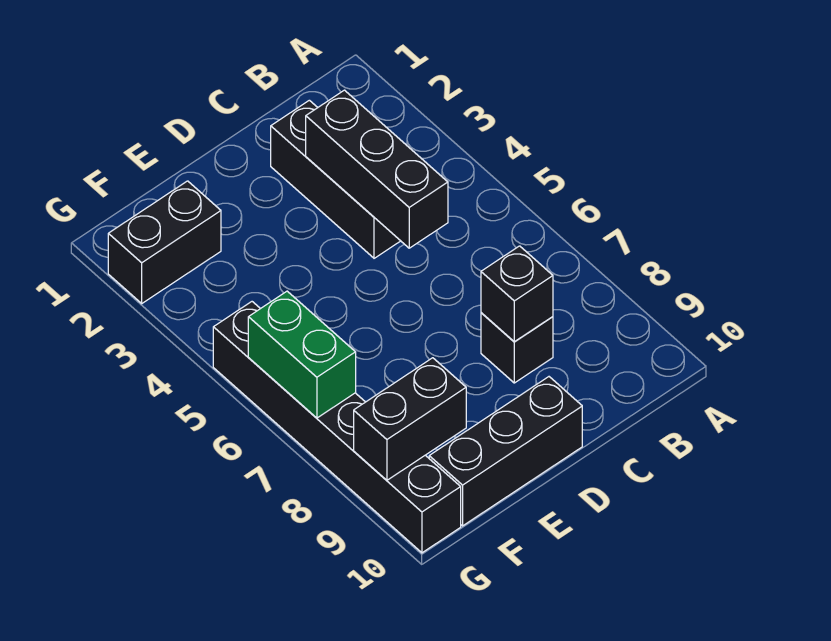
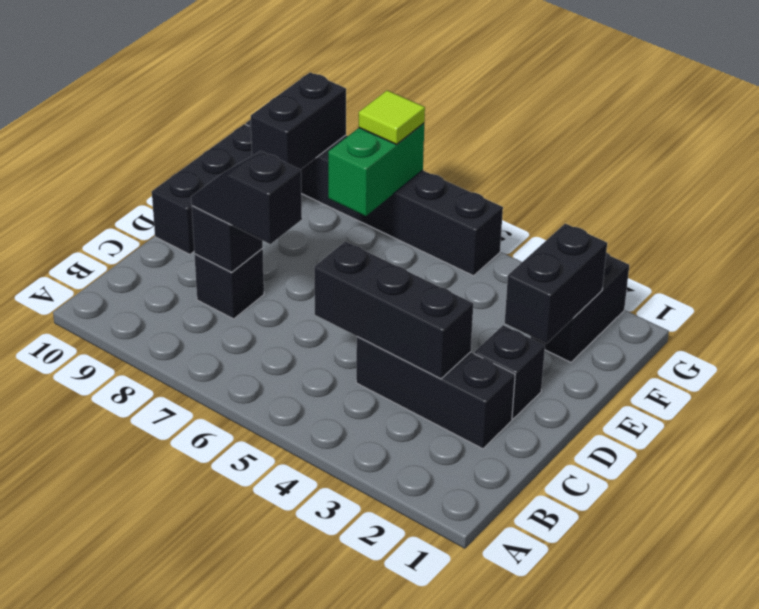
none -> black 1x2 slope [191,151,302,244]
none -> black 1x1 brick [474,325,545,419]
none -> black 1x2 brick [505,224,607,344]
green 1x2 brick [248,291,356,418] -> green 1x2 brick turned to [328,123,424,216]
none -> lime 1x1 tile [359,90,425,145]

